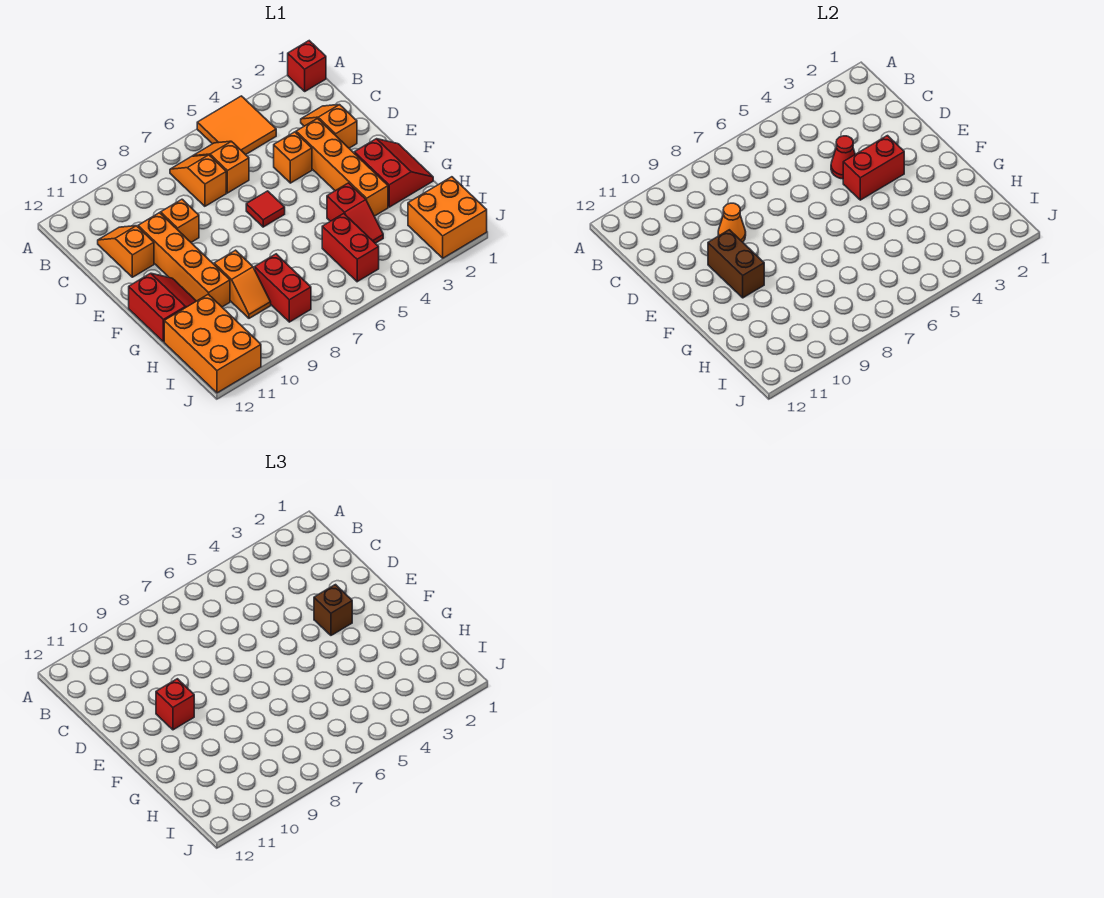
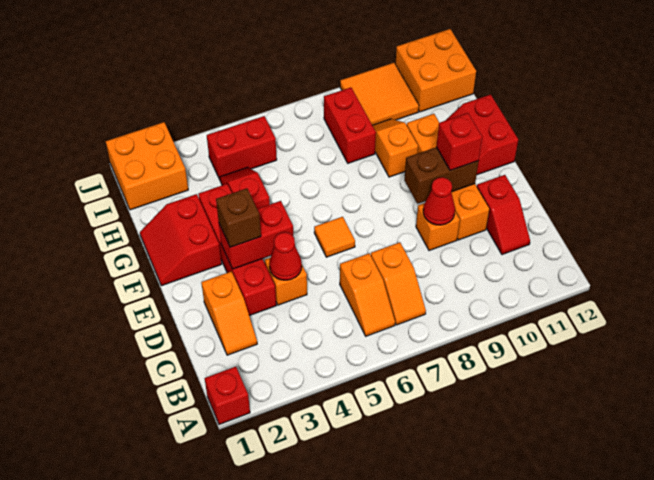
orange 2x2 tile [197,96,276,155] -> orange 2x2 tile moved to [340,63,419,125]
orange 1x2 slope [98,226,154,277] -> red 1x2 slope [477,175,530,254]
orange 1x4 brick [296,119,388,216] -> red 1x4 brick [199,184,276,316]
orange 1x1 cone [718,203,746,242] -> red 1x1 cone [423,177,455,225]
red 1x1 tile [246,191,285,227] -> orange 1x1 tile [314,217,355,257]
brown 1x2 brick [708,230,764,298] -> brown 1x2 brick turned to [404,147,479,204]
red 1x2 brick [322,214,379,282] -> red 1x2 brick turned to [207,116,277,179]
orange 2x3 brick [164,294,261,393] -> orange 2x2 brick [395,29,476,112]

